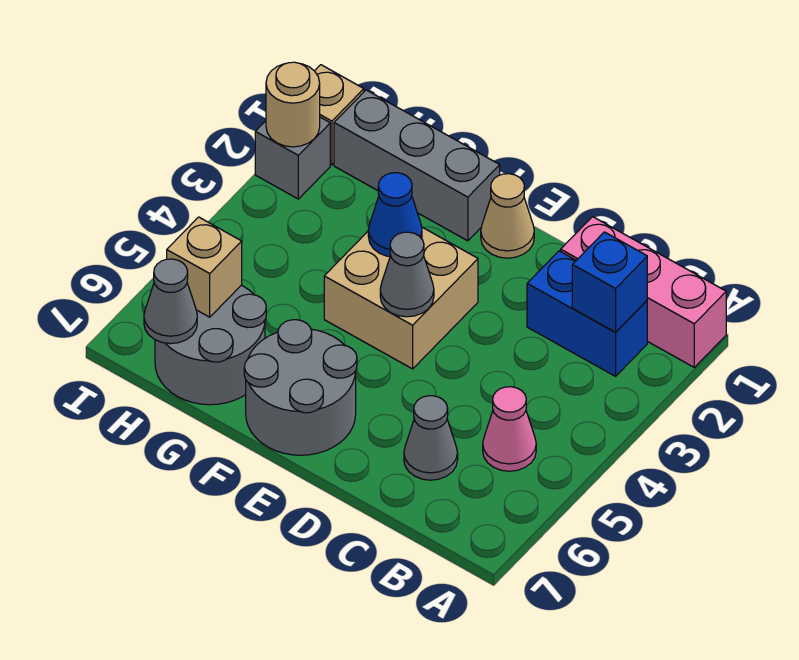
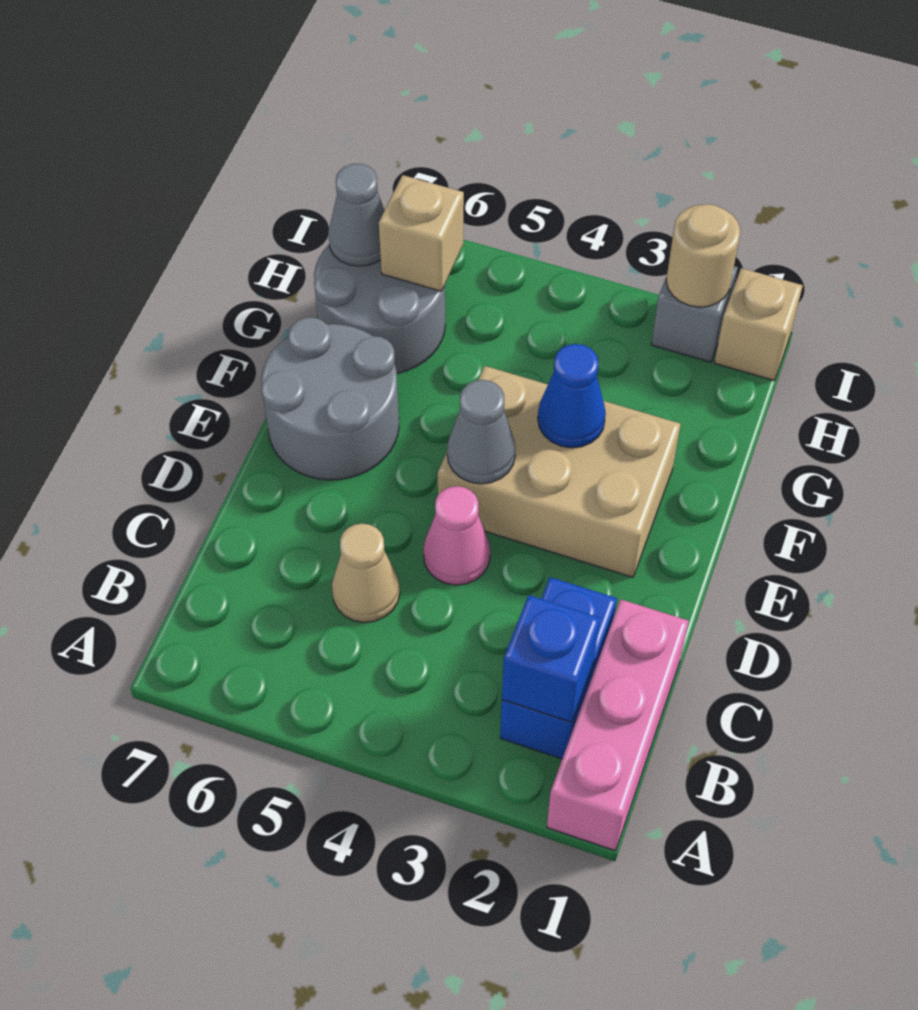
pink 1x1 cone [483,387,536,471] -> pink 1x1 cone moved to [423,486,490,585]
grey 1x1 cone [404,396,458,480] -> none
tan 1x1 cone [481,174,534,258] -> tan 1x1 cone moved to [332,523,400,622]
tan 2x2 brick [324,227,478,369] -> tan 2x3 brick [438,366,680,577]
grey 1x3 brick [334,90,500,241] -> none

